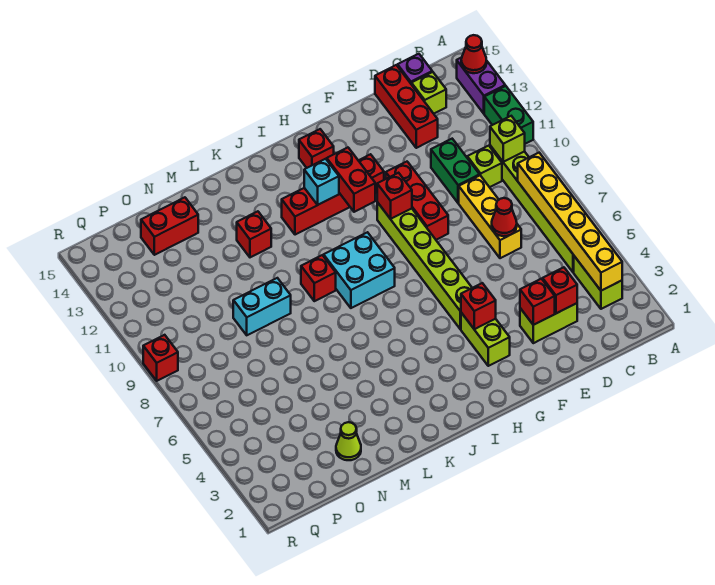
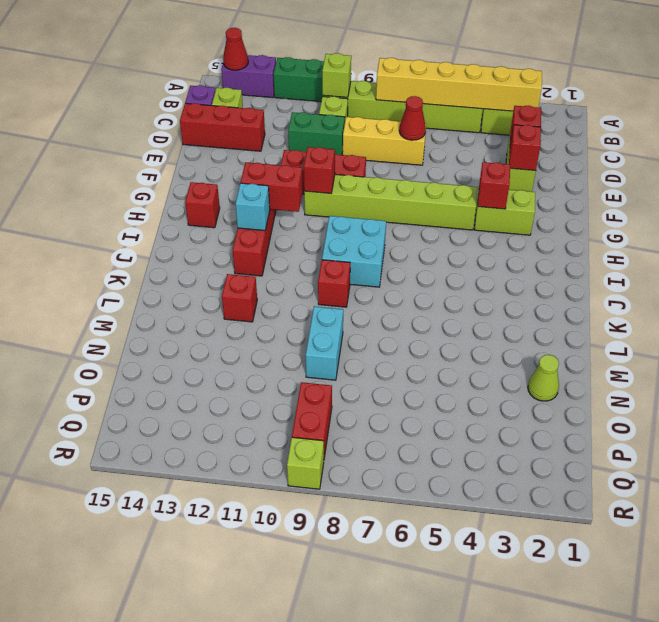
red 1x2 brick [141,197,198,255] -> red 1x2 brick moved to [292,382,332,457]
red 1x1 brick [143,335,178,381] -> lime 1x1 brick [287,437,324,489]

